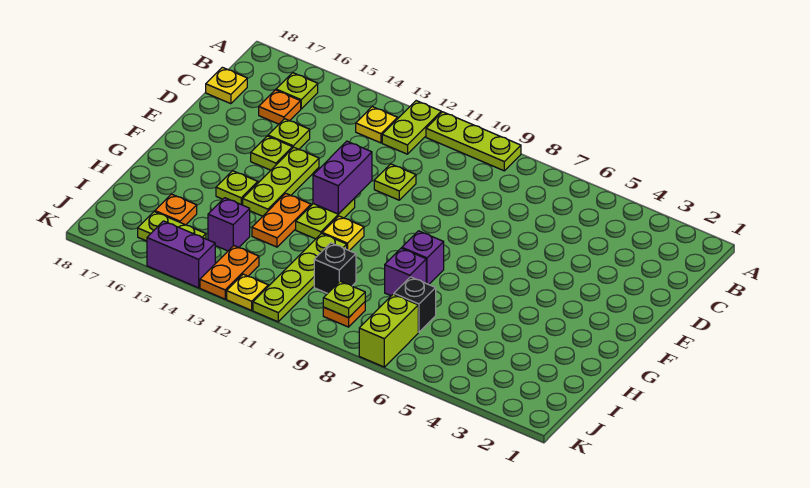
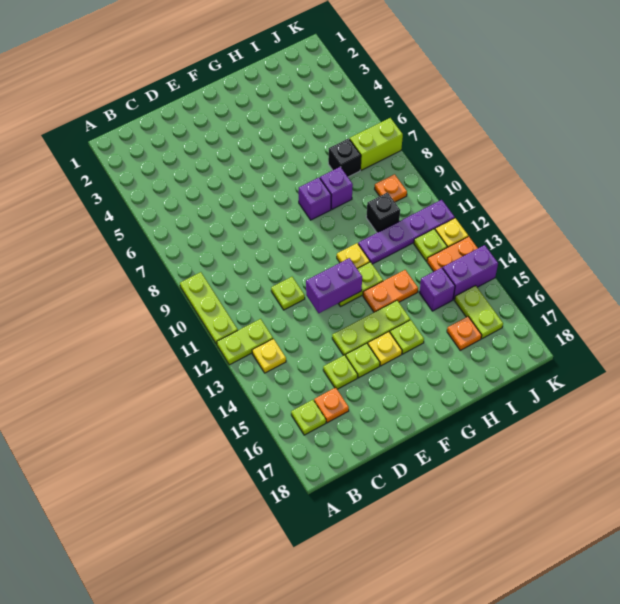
yellow 1x1 plate [206,67,247,104] -> yellow 1x1 plate moved to [368,332,402,366]
lime 1x4 plate [253,233,347,322] -> purple 1x4 plate [358,200,455,264]
lime 1x1 plate [323,281,365,318] -> lime 1x1 plate moved to [414,229,447,261]
purple 1x2 brick [147,221,215,288] -> purple 1x2 brick turned to [443,245,498,300]

